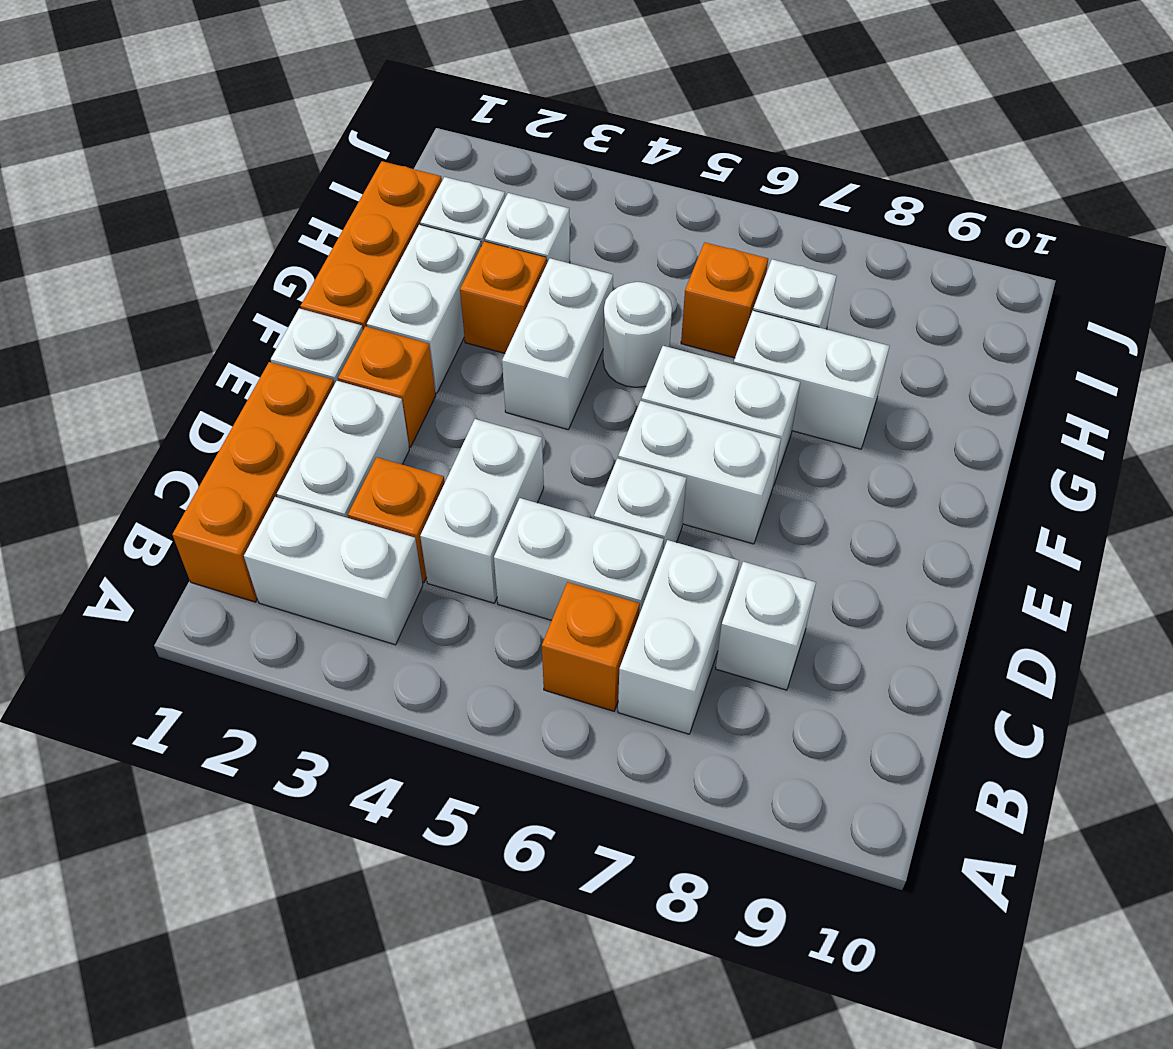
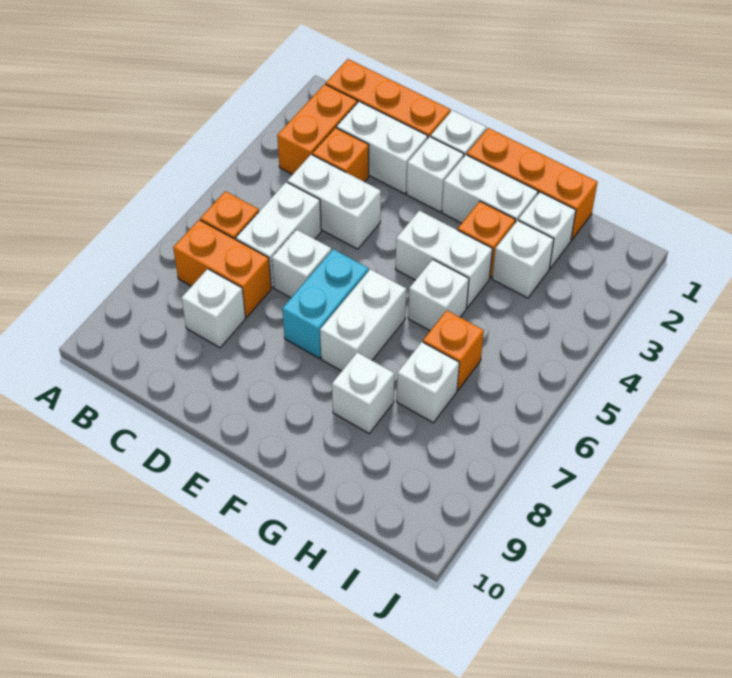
white 1x2 brick [244,497,423,645] -> orange 1x2 brick [277,84,357,175]
white 1x2 brick [618,540,739,734] -> orange 1x2 brick [173,220,271,317]
orange 1x1 brick [338,326,436,447] -> white 1x1 brick [406,137,464,212]
white 1x2 brick [618,401,781,544] -> cyan 1x2 brick [282,249,369,358]
white 1x1 round brick [603,282,672,387] -> white 1x1 brick [408,259,469,331]
white 1x2 brick [733,311,889,449] -> white 1x1 brick [332,352,394,433]

